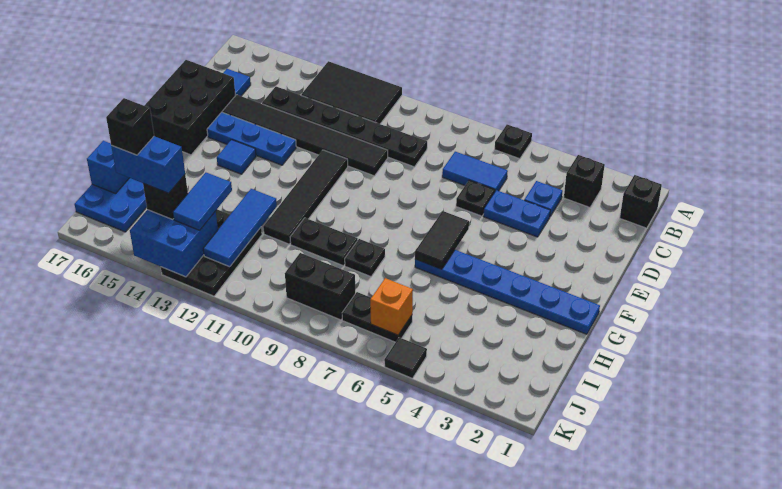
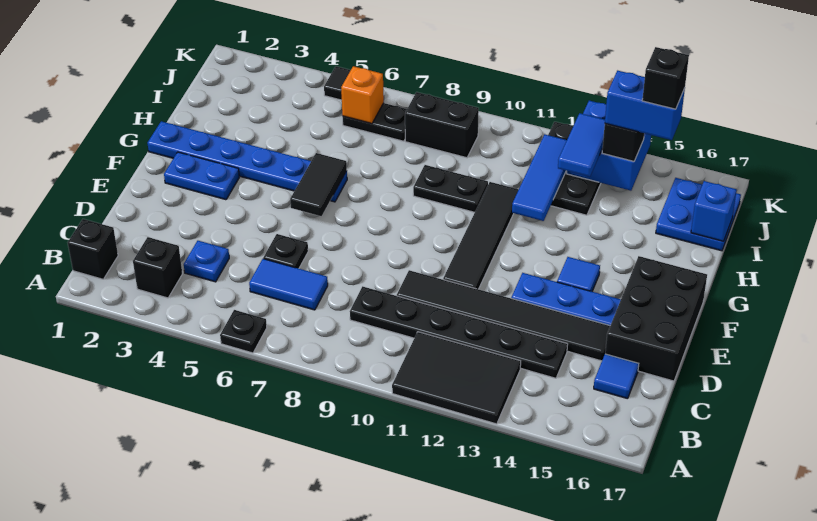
blue 1x2 plate [483,190,550,237] -> blue 1x2 plate moved to [164,152,239,200]
black 1x1 plate [345,239,385,277] -> none

